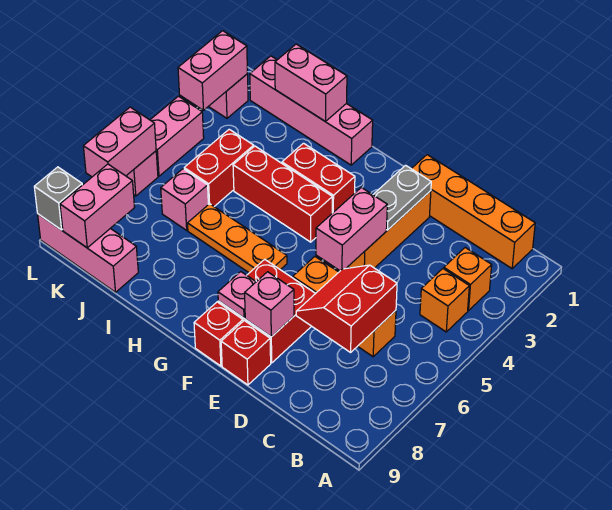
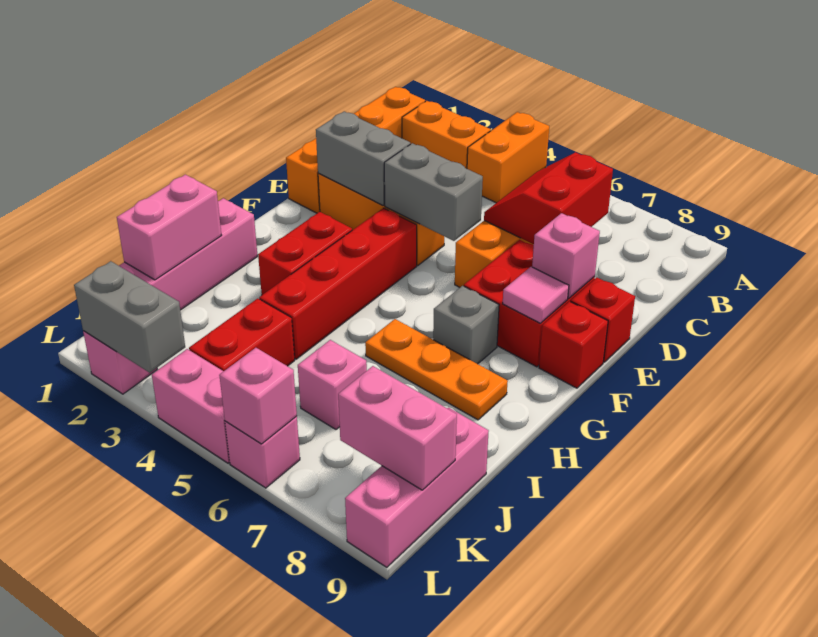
orange 1x1 brick [444,248,492,311] -> orange 1x2 brick [402,101,491,169]
orange 1x1 brick [420,269,469,332] -> orange 1x2 brick [467,112,549,203]
red 2x2 slope [296,265,397,352] -> red 2x2 slope turned to [484,152,613,244]
grey 1x2 plate [373,165,431,230] -> grey 1x2 brick [316,111,410,206]
pink 1x2 brick [316,188,387,271] -> grey 1x2 brick [384,143,483,241]
pink 1x1 plate [218,272,256,318] -> pink 1x1 tile [503,267,569,323]
red 1x3 brick [233,146,332,242] -> red 1x4 brick [259,208,417,359]
orange 1x3 plate [188,204,287,273] -> orange 1x3 plate turned to [365,319,508,420]
red 1x2 brick [184,129,254,206] -> red 1x2 brick turned to [189,298,295,371]
pink 1x2 brick [178,31,247,110] -> grey 1x2 brick [74,261,185,373]
pink 1x2 brick [83,107,156,177] -> pink 1x1 brick [219,348,297,444]
grey 1x1 brick [34,167,82,230] -> grey 1x1 brick moved to [433,286,499,364]

